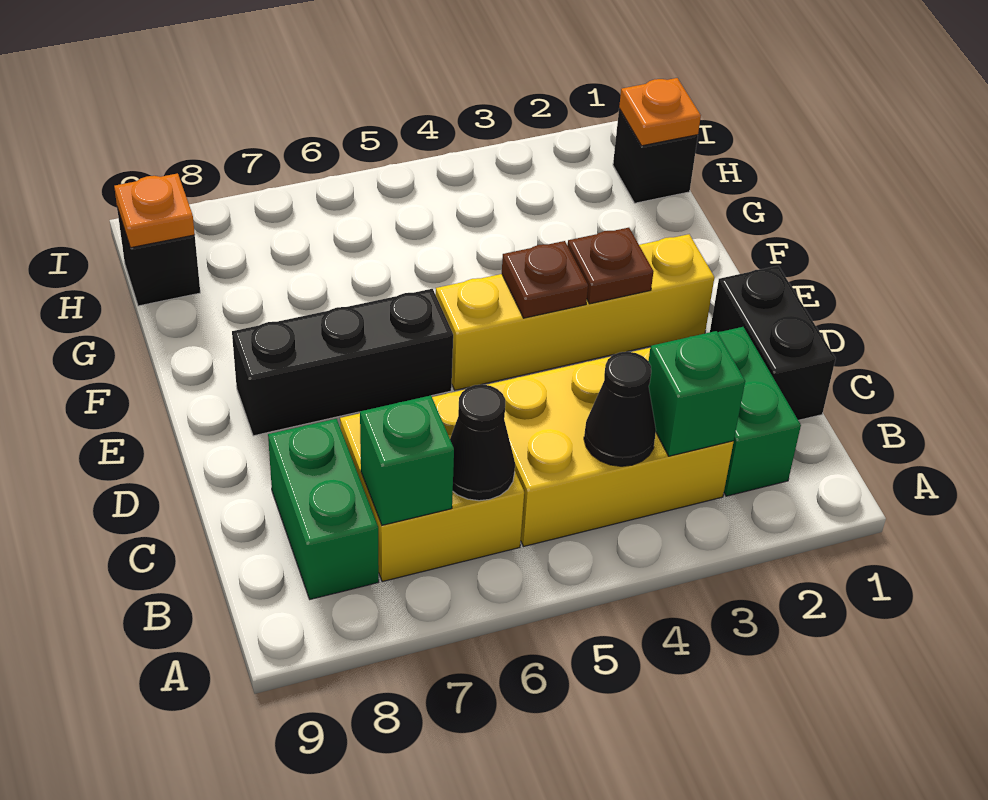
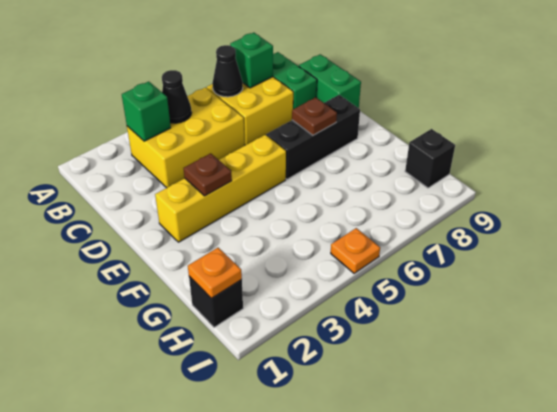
green 1x2 brick [718,327,801,496] -> green 1x2 brick moved to [299,54,361,108]
black 1x2 brick [710,266,836,420] -> none
brown 1x1 plate [502,241,588,318] -> brown 1x1 plate moved to [292,97,337,135]
orange 1x1 plate [114,173,195,248] -> orange 1x1 plate moved to [331,228,380,273]

